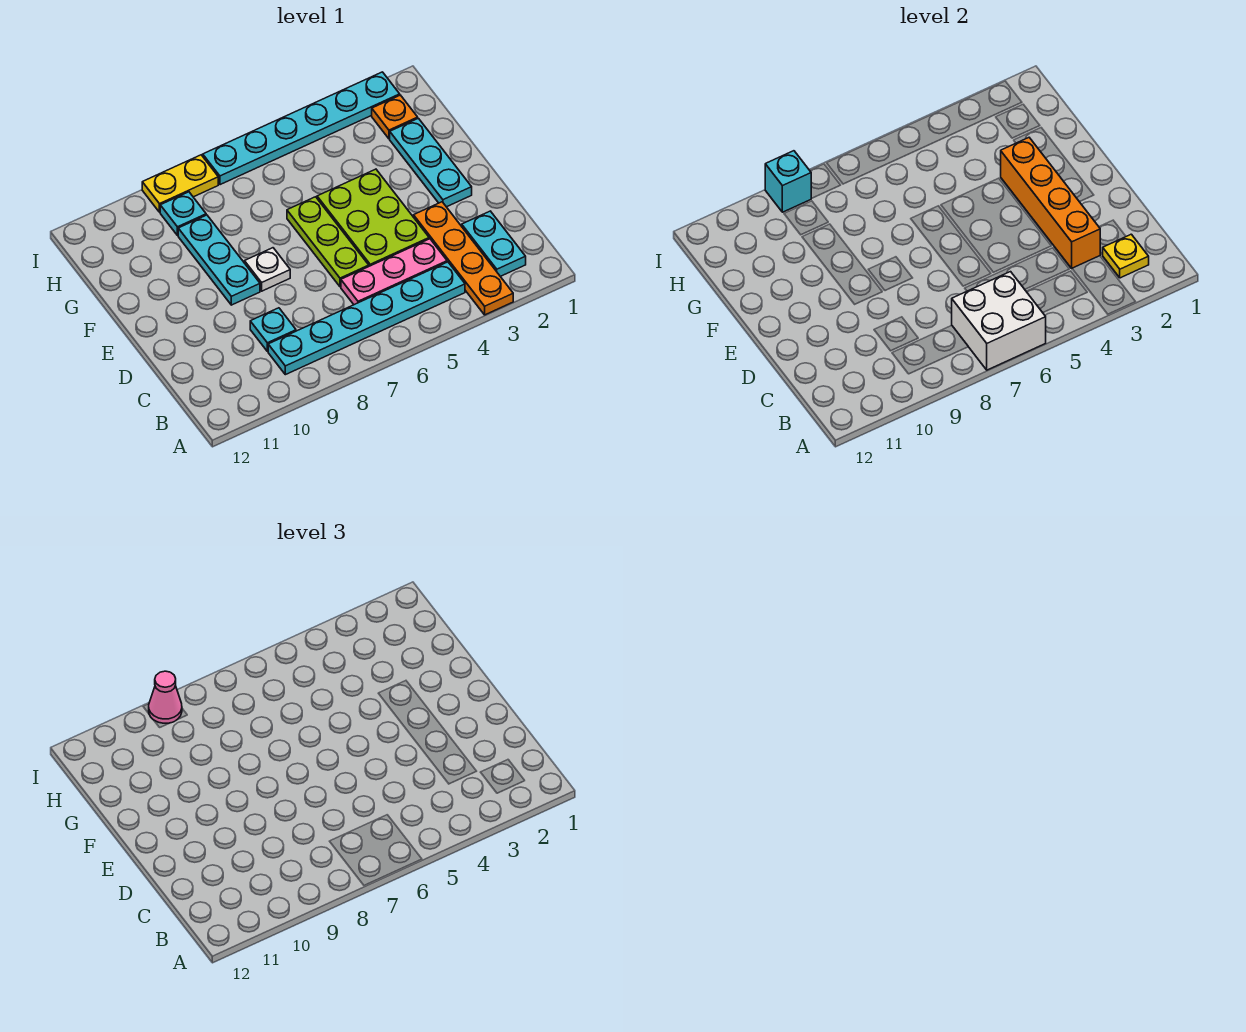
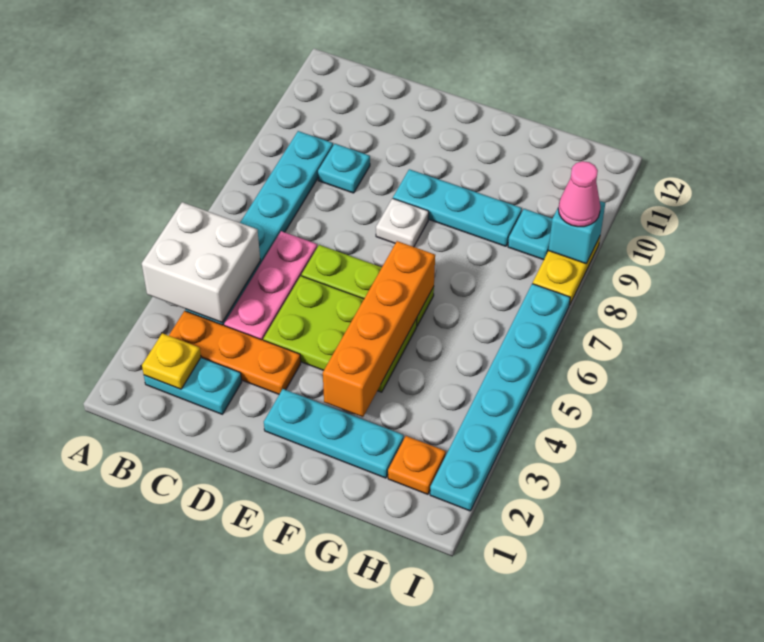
orange 1x4 plate [414,202,513,315] -> orange 1x3 plate [169,311,301,394]
white 2x2 brick [952,272,1046,370] -> white 2x2 brick moved to [142,202,260,323]
orange 1x4 brick [1001,138,1100,268] -> orange 1x4 brick turned to [323,241,435,417]

